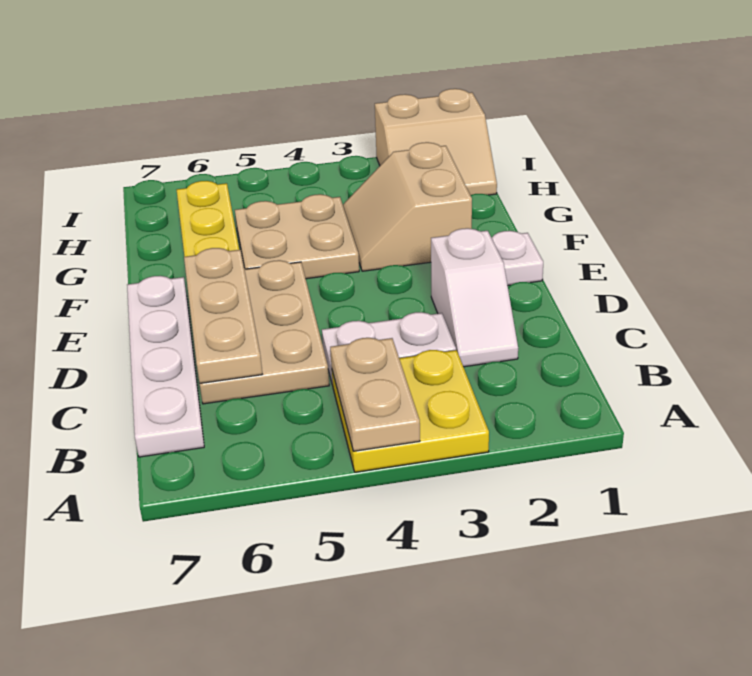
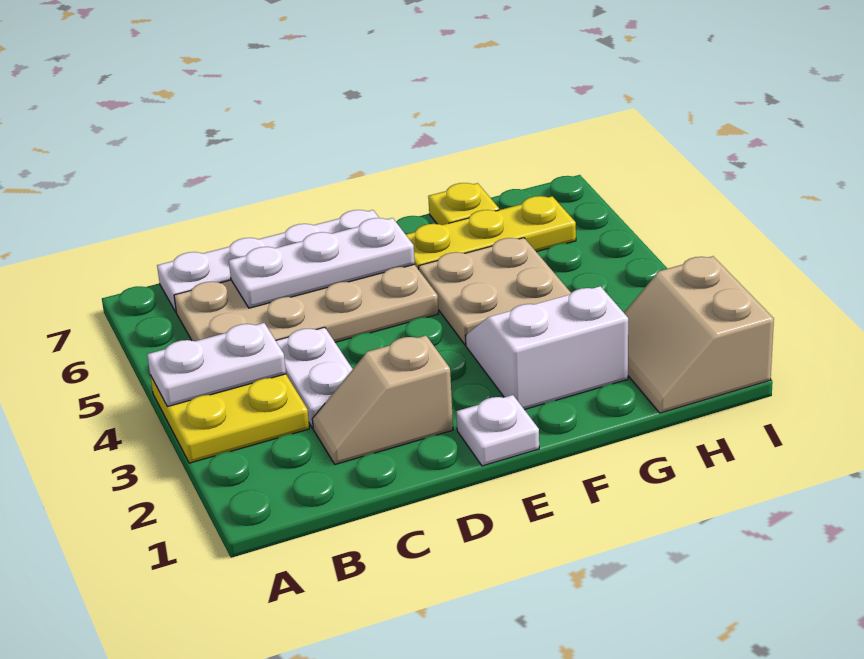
tan 1x2 plate [330,338,420,451] -> white 1x2 plate [147,323,286,407]
white 1x2 slope [431,228,518,367] -> tan 1x2 slope [312,336,453,464]
tan 2x3 plate [200,260,329,404] -> tan 2x4 plate [174,264,439,342]
tan 1x3 plate [184,248,262,383] -> white 1x3 plate [229,218,415,308]
tan 2x2 slope [343,142,472,271] -> white 2x2 slope [466,286,628,410]
none -> yellow 1x1 plate [428,183,499,225]

